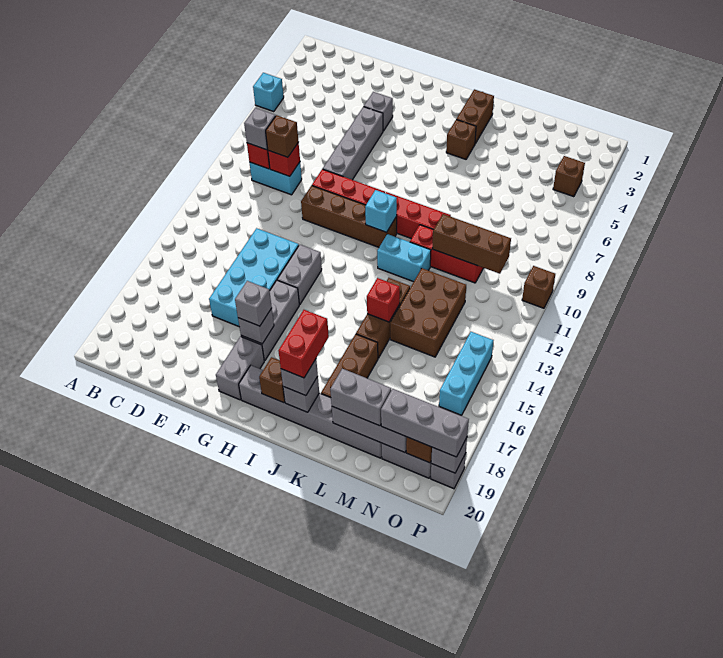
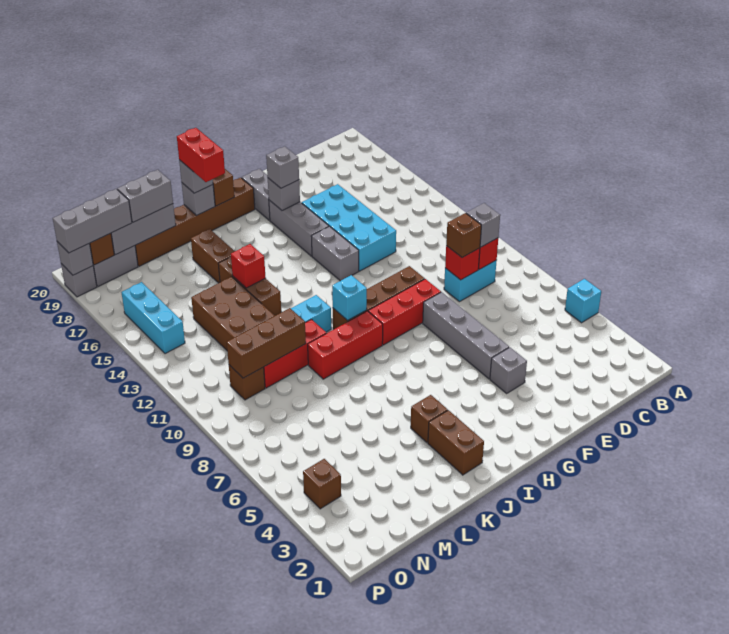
grey 1x6 brick [239,365,382,458] -> brown 1x6 brick [135,178,255,266]
brown 1x3 brick [321,334,378,398] -> brown 1x2 brick [191,229,235,283]
brown 1x1 brick [522,266,555,308] -> brown 1x1 brick moved to [229,365,265,400]

